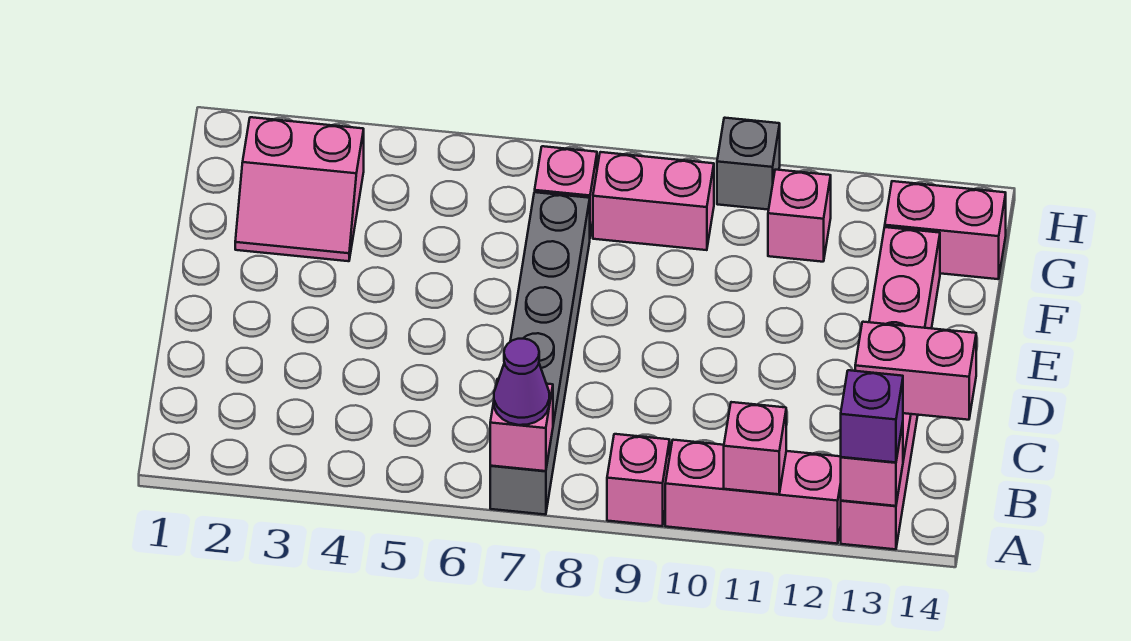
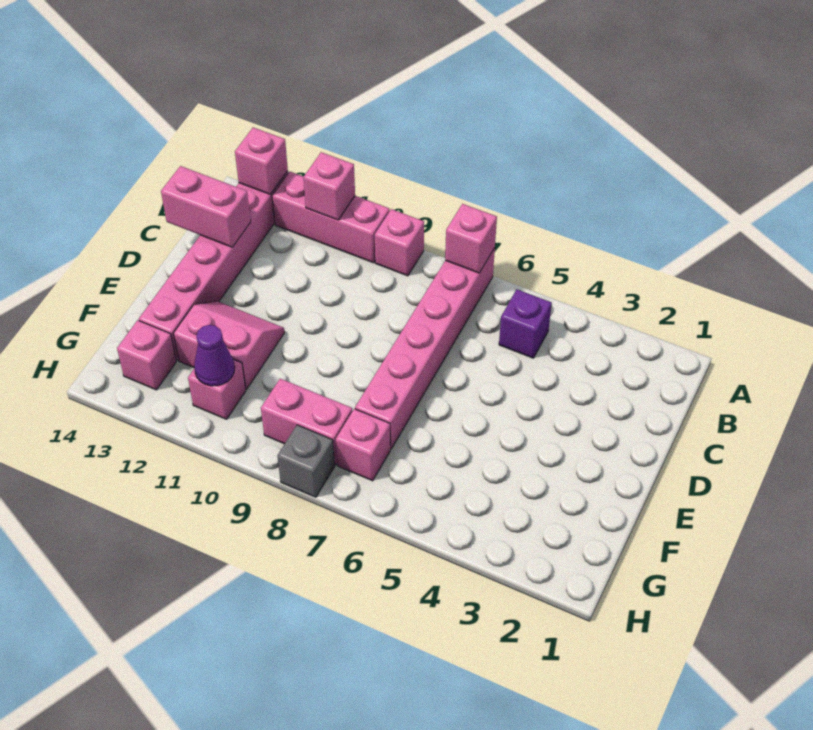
grey 1x6 brick [490,192,590,515] -> pink 1x6 brick [355,248,495,449]
purple 1x1 cone [494,339,549,425] -> purple 1x1 cone moved to [194,325,235,386]
purple 1x1 brick [841,370,903,462] -> purple 1x1 brick moved to [499,290,552,358]
pink 2x2 slope [235,117,364,261] -> pink 2x2 slope moved to [174,301,285,389]
pink 1x2 brick [885,181,1006,279] -> pink 1x1 brick [117,320,176,390]
grey 1x1 brick [717,118,780,210] -> grey 1x1 brick moved to [278,425,335,497]

